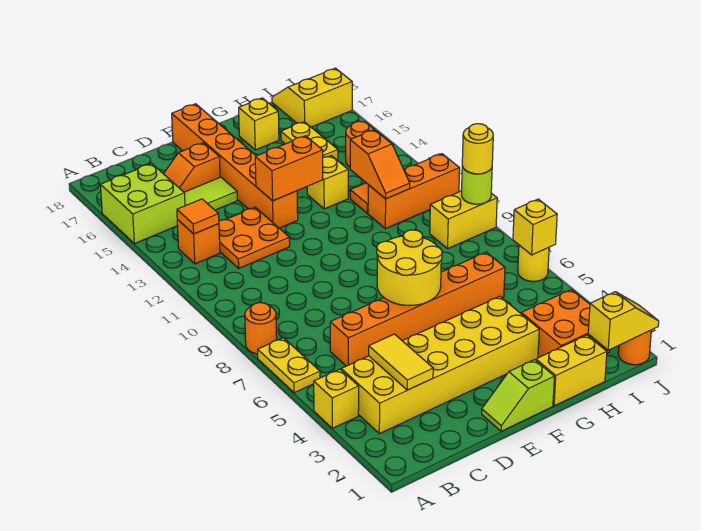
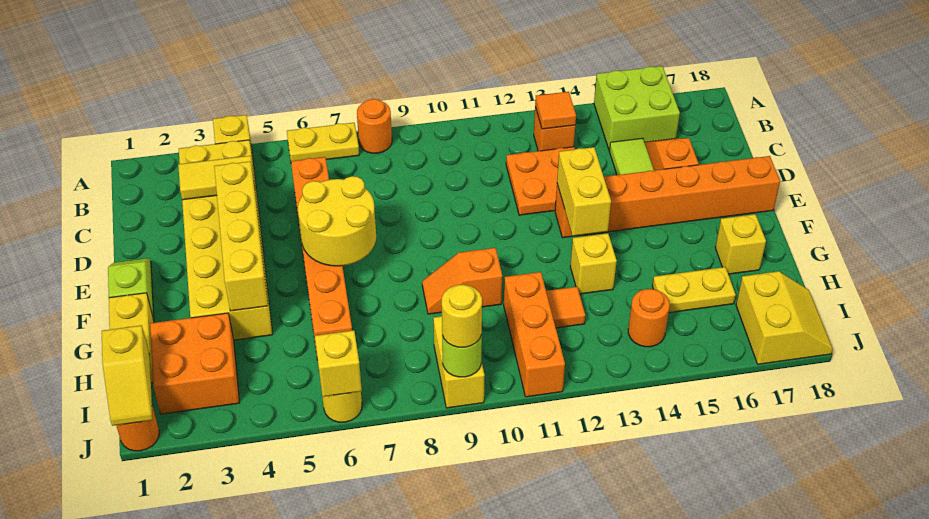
none -> yellow 1x4 brick [214,161,268,311]
orange 1x2 brick [255,136,323,201] -> yellow 1x2 brick [557,147,611,236]
orange 1x2 slope [350,130,410,199] -> orange 1x2 slope moved to [422,248,502,314]

